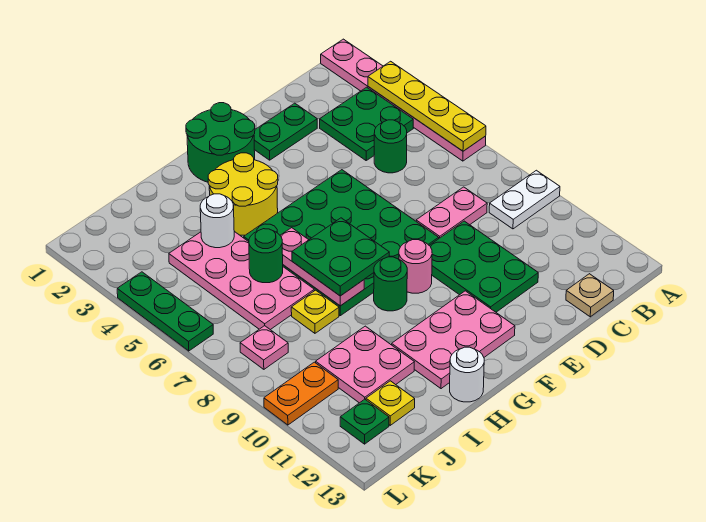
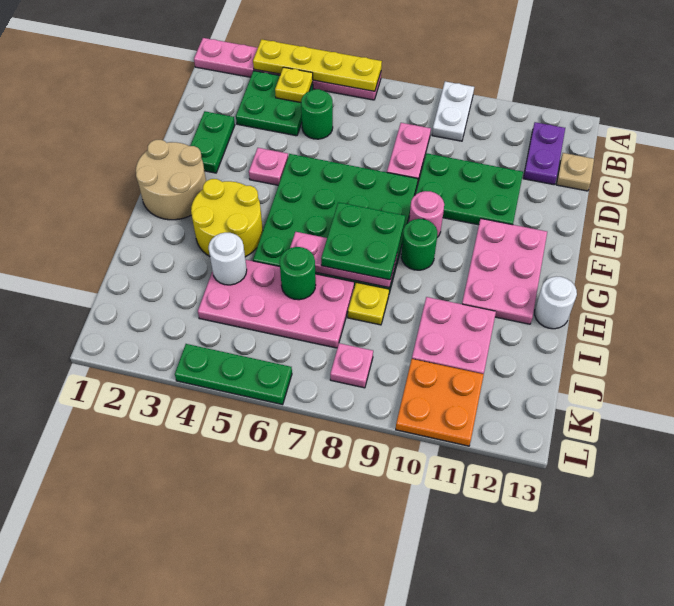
none -> purple 1x2 plate [523,122,565,185]
none -> pink 1x1 plate [249,148,288,185]
green 2x2 round brick [186,103,255,182] -> tan 2x2 round brick [136,140,206,220]
yellow 1x1 plate [366,381,415,425] -> yellow 1x1 plate moved to [275,67,313,102]
orange 1x2 plate [264,362,338,425] -> orange 2x2 plate [396,359,484,446]
green 1x1 plate [340,399,389,444] -> none

